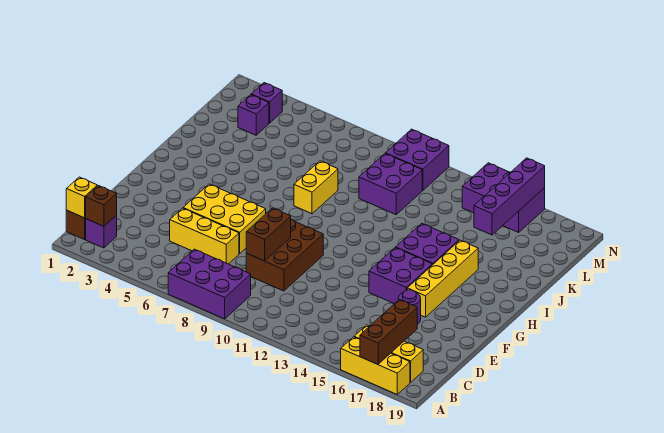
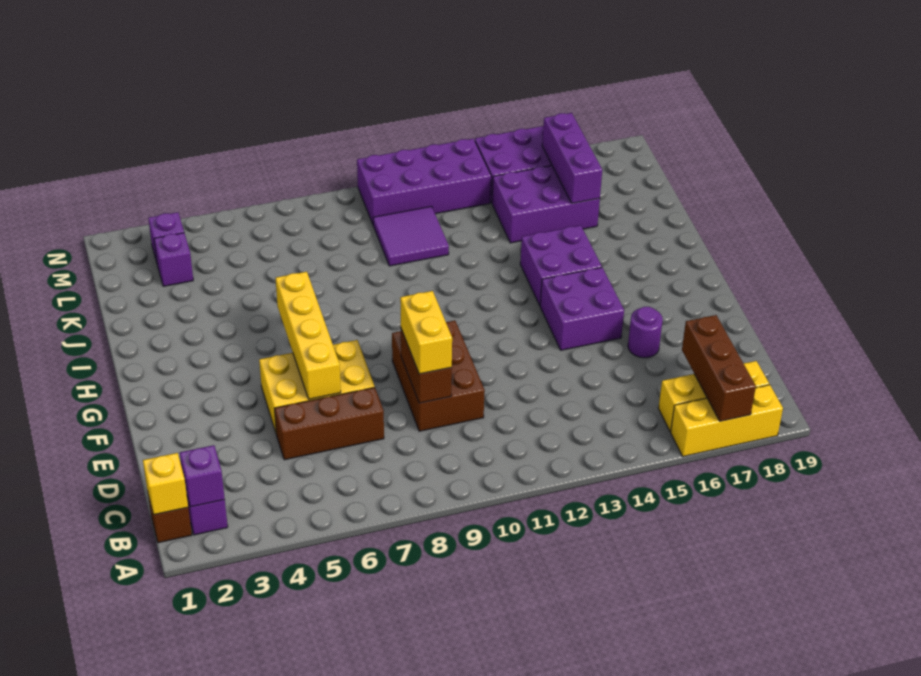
purple 2x3 brick [168,249,251,319] -> purple 2x3 brick moved to [492,166,600,243]
brown 1x1 brick [85,186,117,226] -> purple 1x1 brick [180,445,225,507]
yellow 1x3 brick [170,208,239,264] -> brown 1x3 brick [274,387,384,460]
yellow 1x4 brick [407,240,478,317] -> yellow 1x4 brick moved to [276,272,341,399]
yellow 1x2 brick [294,161,338,214] -> yellow 1x2 brick moved to [400,291,452,374]
purple 2x2 brick [359,153,422,215] -> purple 2x2 tile [373,206,449,266]
purple 1x4 brick [474,158,545,235] -> purple 1x3 brick [542,113,602,203]
purple 2x2 brick [386,129,449,190] -> purple 2x4 brick [357,139,491,224]

